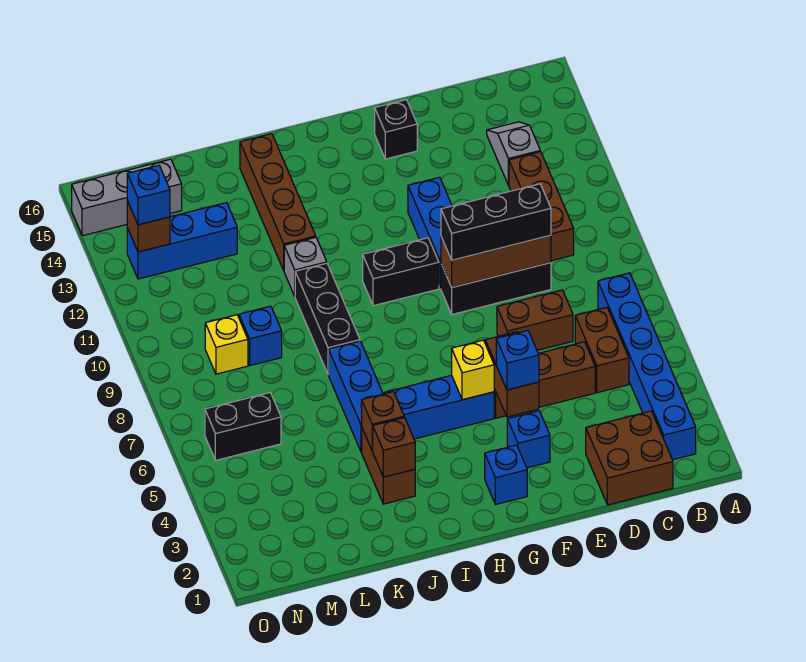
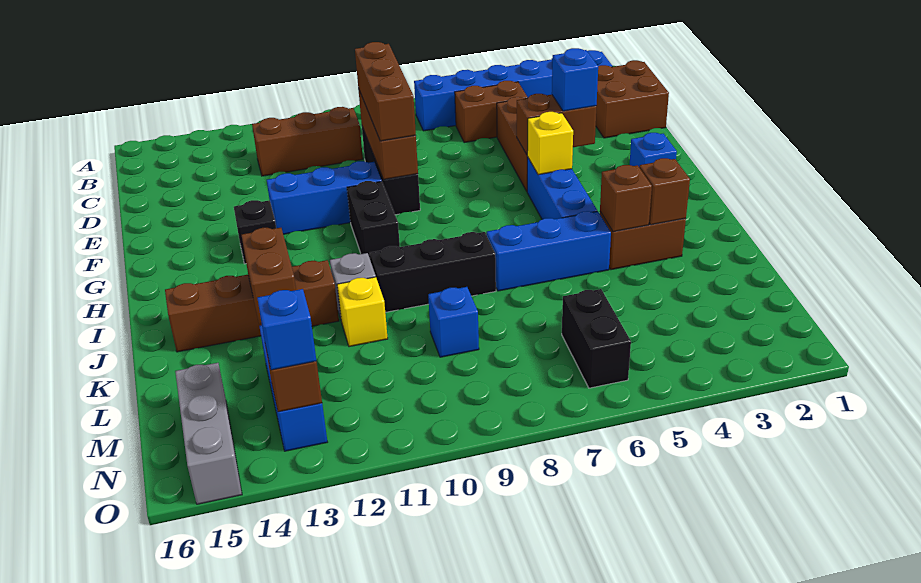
grey 1x2 slope [487,122,540,185] -> none
brown 1x2 brick [497,290,573,350] -> brown 1x2 brick moved to [242,228,296,324]
black 1x3 brick [441,184,551,260] -> brown 1x3 brick [355,42,416,141]
blue 1x1 brick [507,411,550,468] -> none
black 1x1 brick [375,100,417,159] -> black 1x1 brick moved to [234,200,276,264]
yellow 1x1 brick [205,315,248,374] -> yellow 1x1 brick moved to [337,277,388,347]

